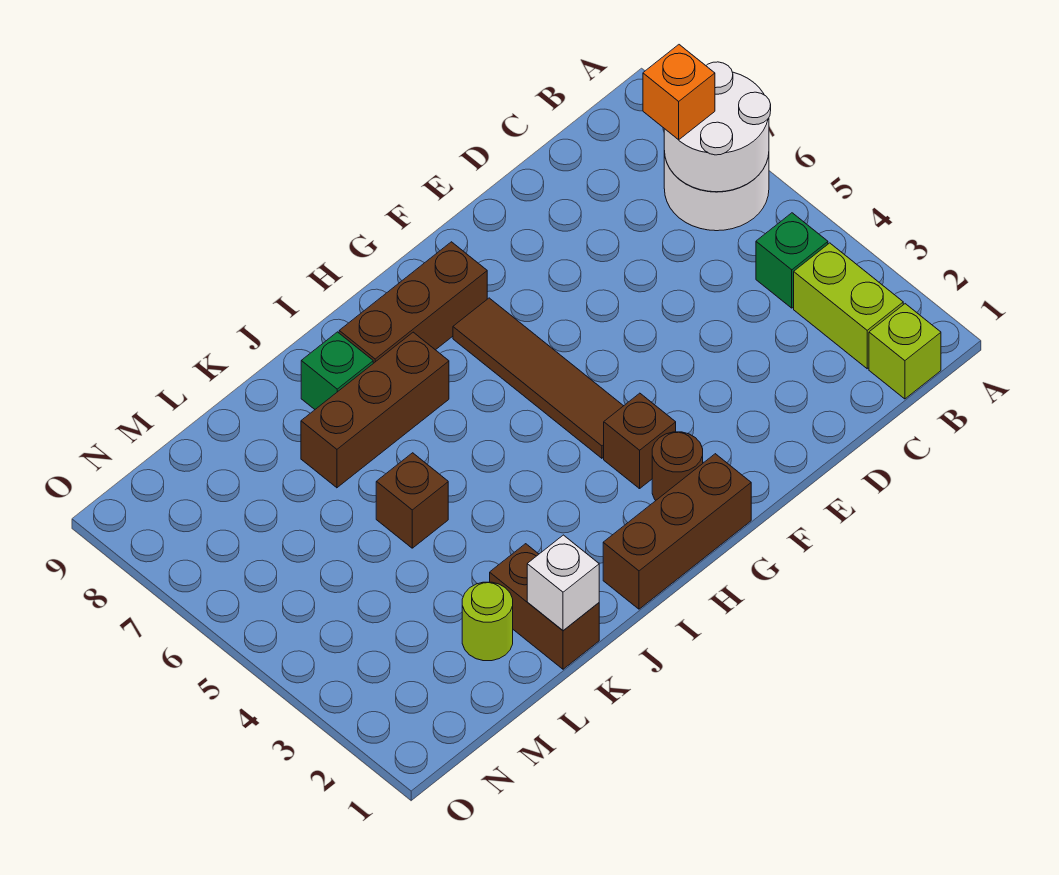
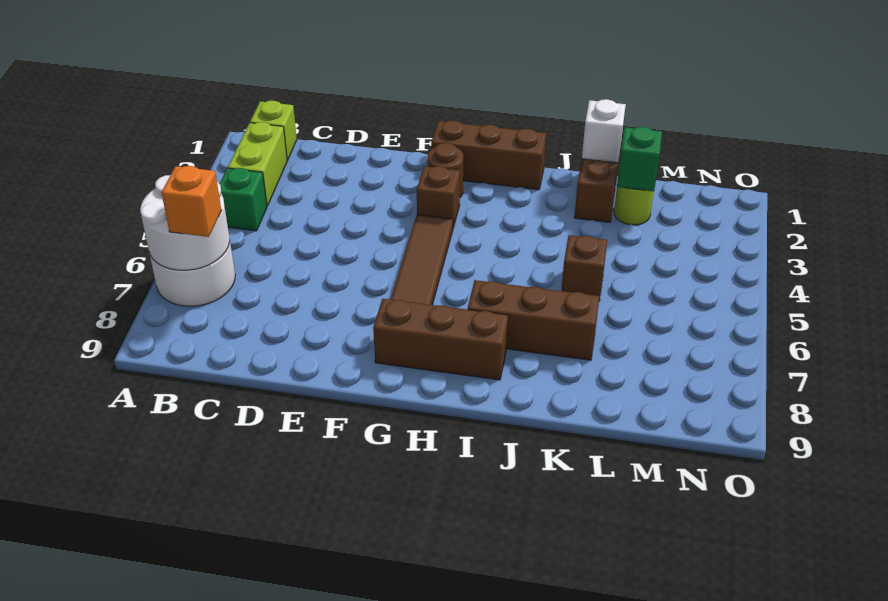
green 1x1 brick [301,332,373,409] -> green 1x1 brick moved to [617,127,662,191]

